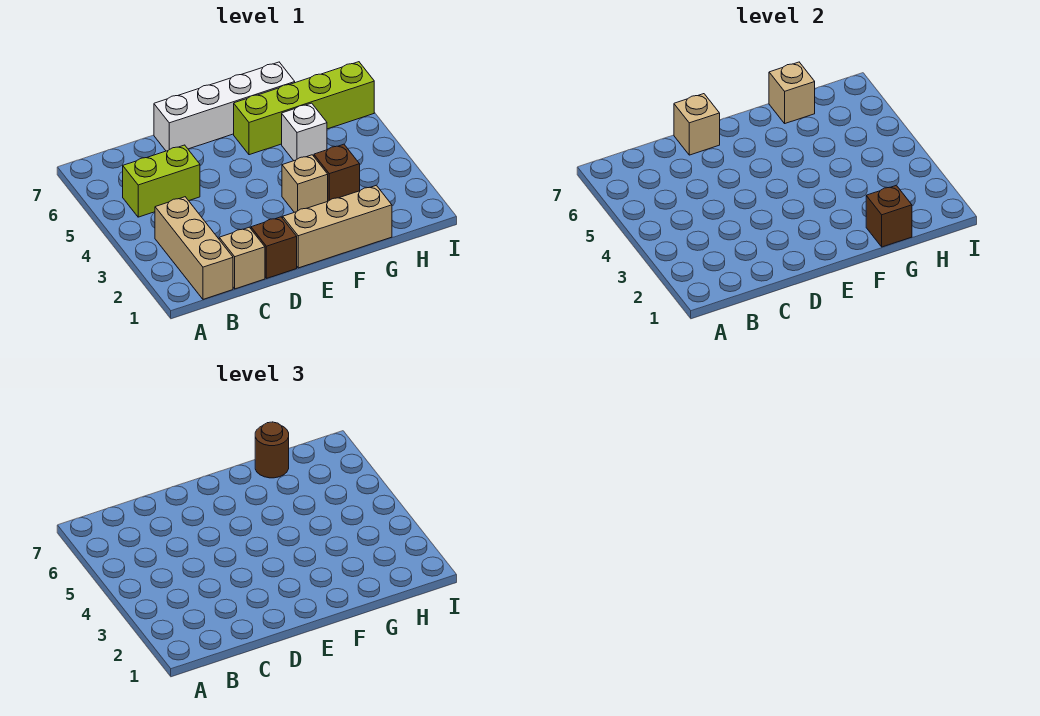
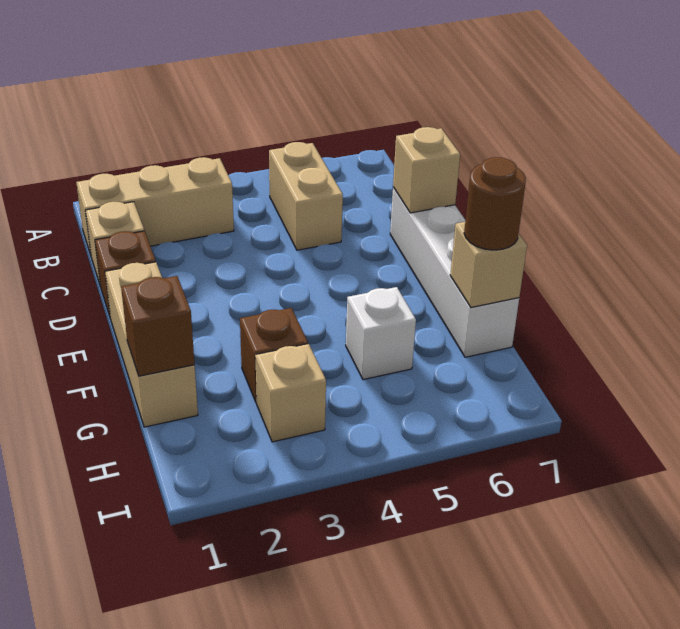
lime 1x2 brick [123,145,200,217] -> tan 1x2 brick [269,142,343,250]
tan 1x1 brick [282,155,328,212] -> tan 1x1 brick moved to [255,344,326,442]
lime 1x4 brick [234,62,374,155] -> none

